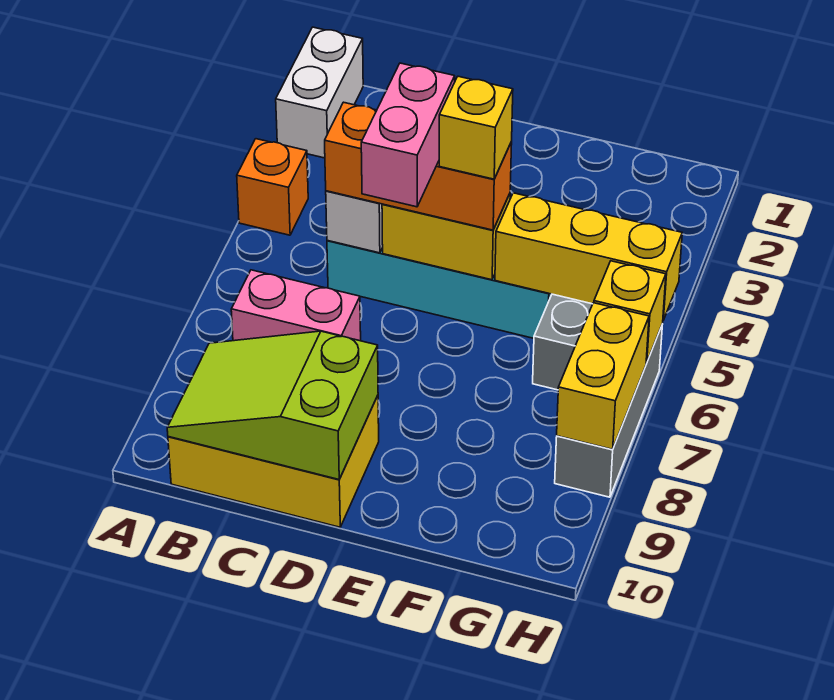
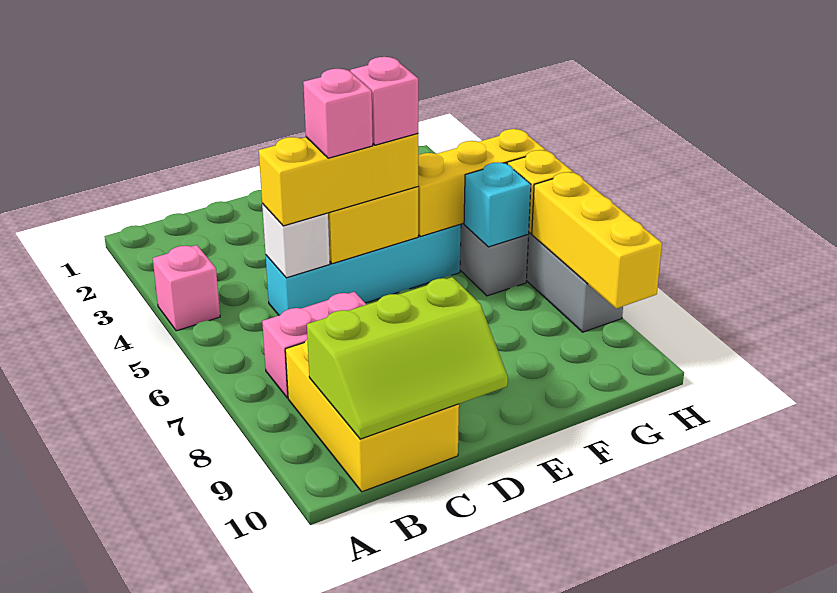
white 1x2 brick [276,27,363,158] -> none
orange 1x1 brick [237,139,308,235] -> pink 1x1 brick [153,245,220,331]
yellow 2x3 brick [168,396,379,527] -> yellow 2x3 brick turned to [285,340,459,492]
lime 2x3 slope [167,331,378,479] -> lime 2x3 slope turned to [307,277,508,439]
orange 1x3 brick [325,102,512,230] -> yellow 1x3 brick [259,134,418,226]
pink 1x2 brick [361,63,455,207] -> pink 1x1 brick [303,69,373,158]
yellow 1x1 brick [439,76,513,179] -> pink 1x1 brick [350,57,418,145]
none -> cyan 1x1 brick [464,162,531,247]
yellow 1x2 brick [557,303,649,449] -> yellow 1x3 brick [532,172,662,309]

